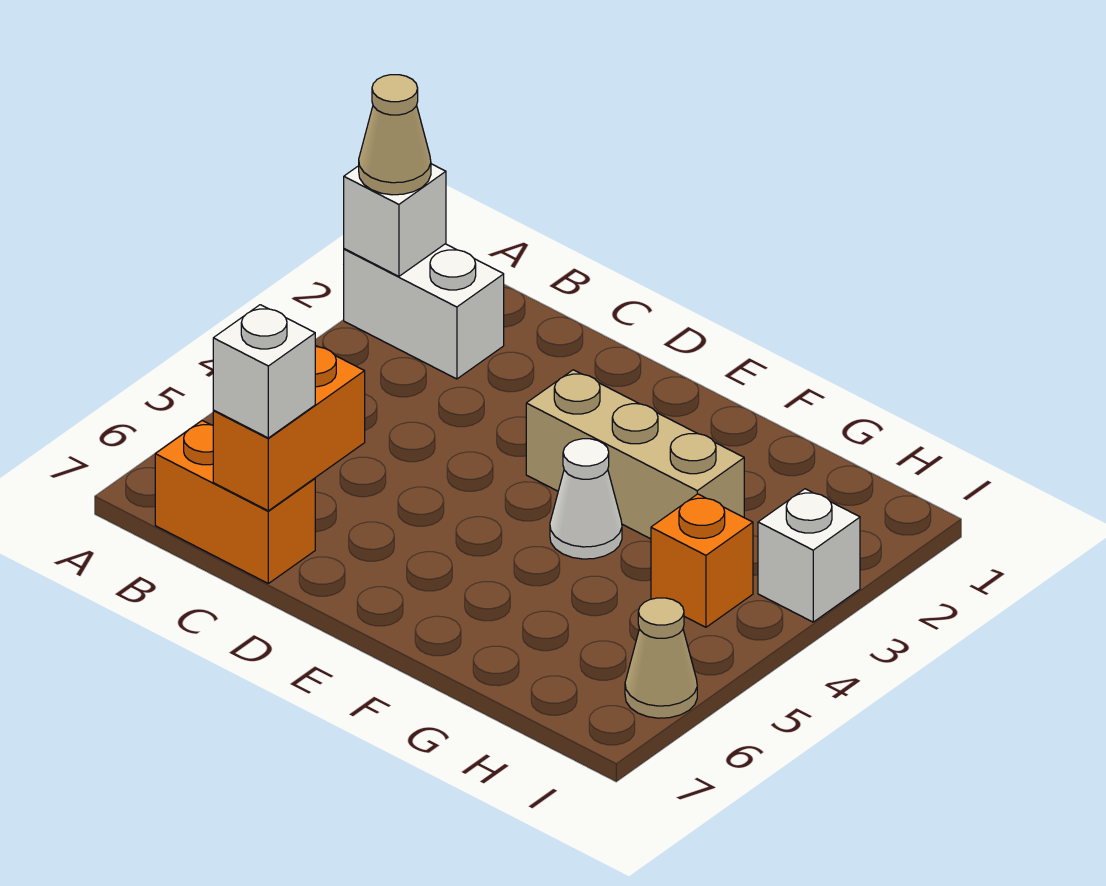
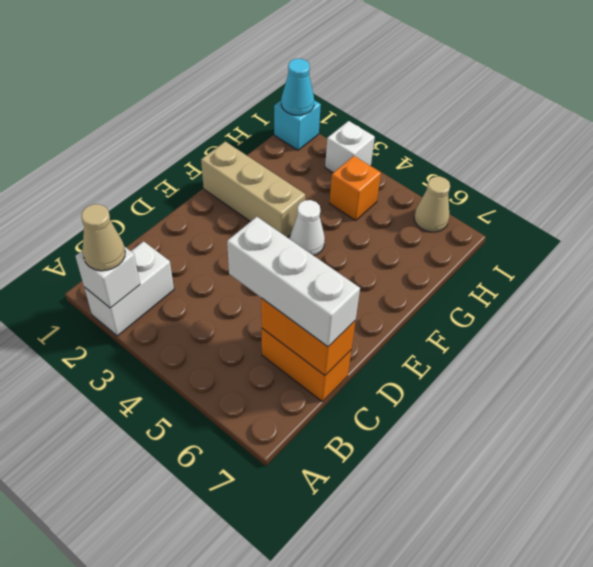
orange 1x2 brick [155,421,315,583] -> orange 1x2 brick turned to [262,329,351,401]
white 1x1 brick [213,305,315,438] -> white 1x3 brick [227,217,360,347]
tan 1x3 brick [526,370,744,539] -> tan 1x3 brick turned to [201,141,305,237]
none -> cyan 1x1 brick [274,100,321,150]
none -> cyan 1x1 cone [281,59,314,115]

